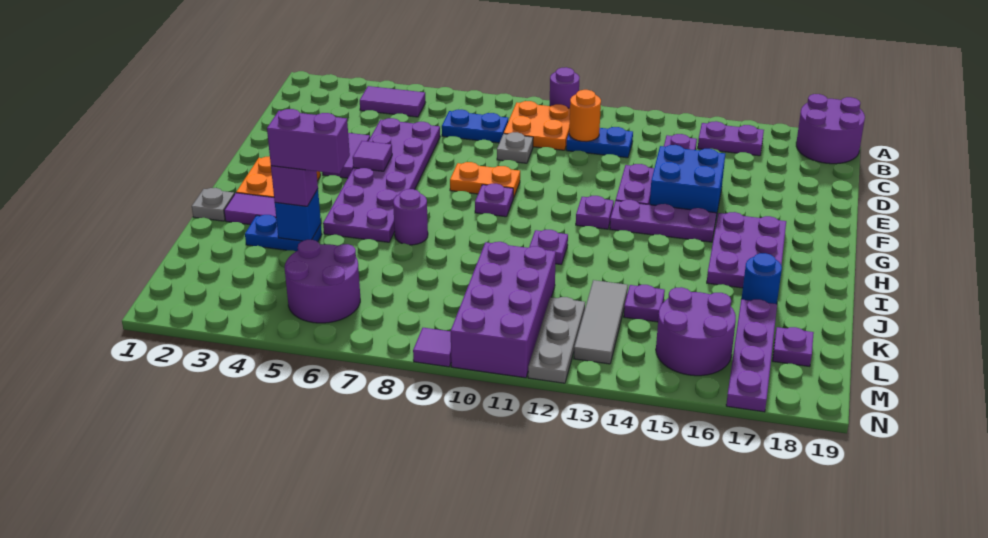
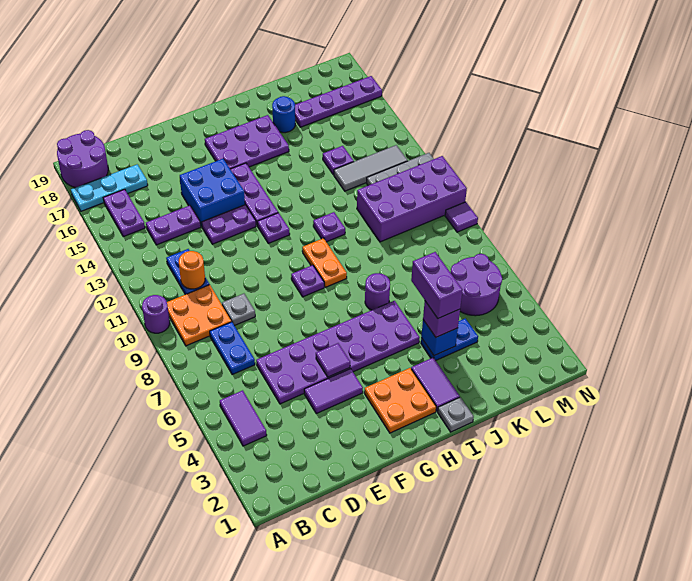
none -> cyan 1x3 plate [71,164,148,211]
orange 1x2 plate [450,162,520,198] -> orange 1x2 plate moved to [302,238,347,287]
blue 1x2 plate [245,215,322,251] -> blue 1x2 plate turned to [421,318,478,360]
purple 2x2 round brick [656,287,736,376] -> none
purple 1x1 plate [773,327,814,367] -> none

